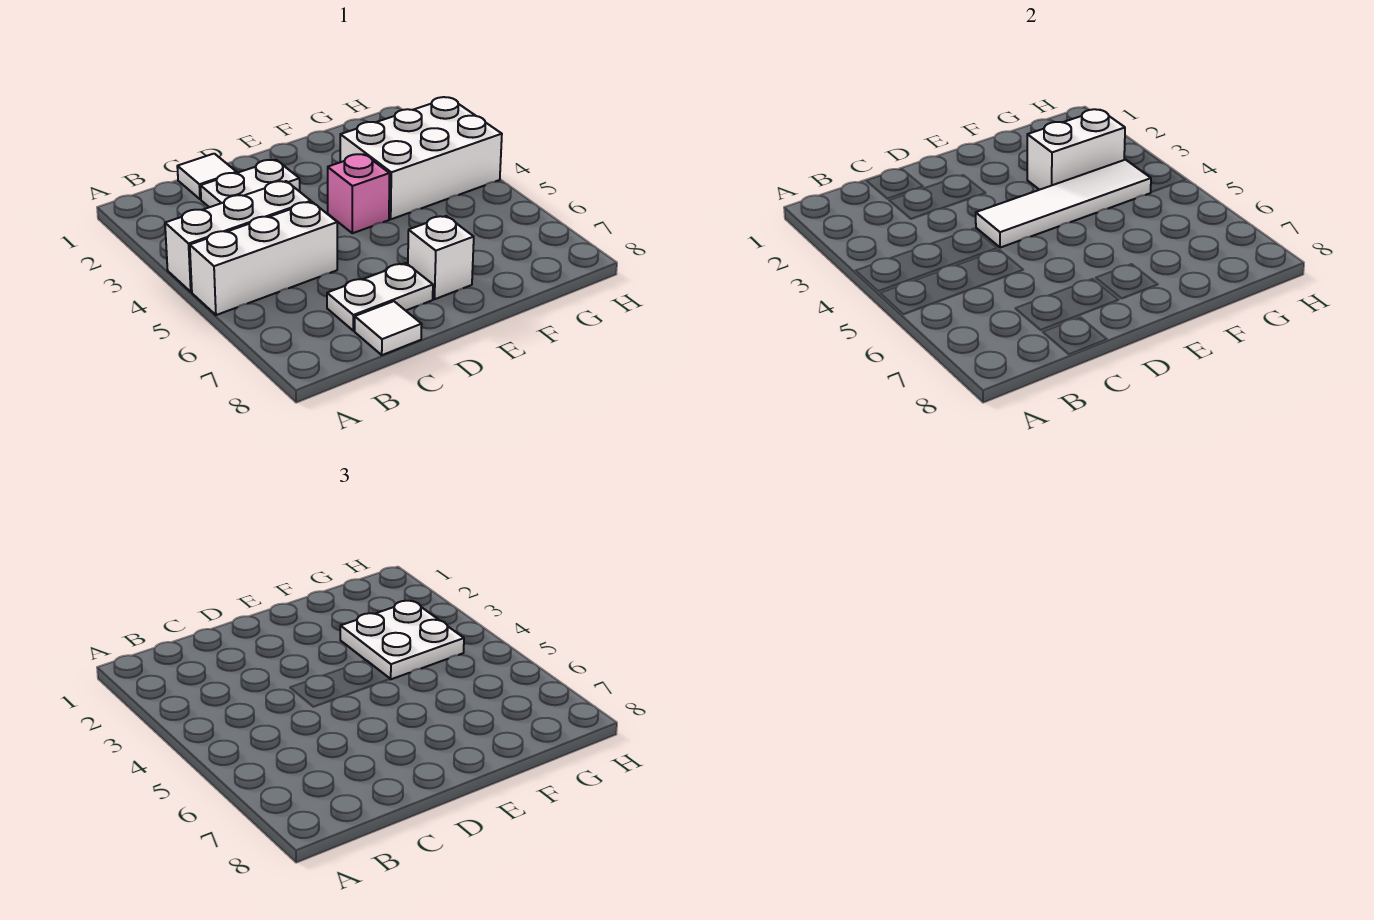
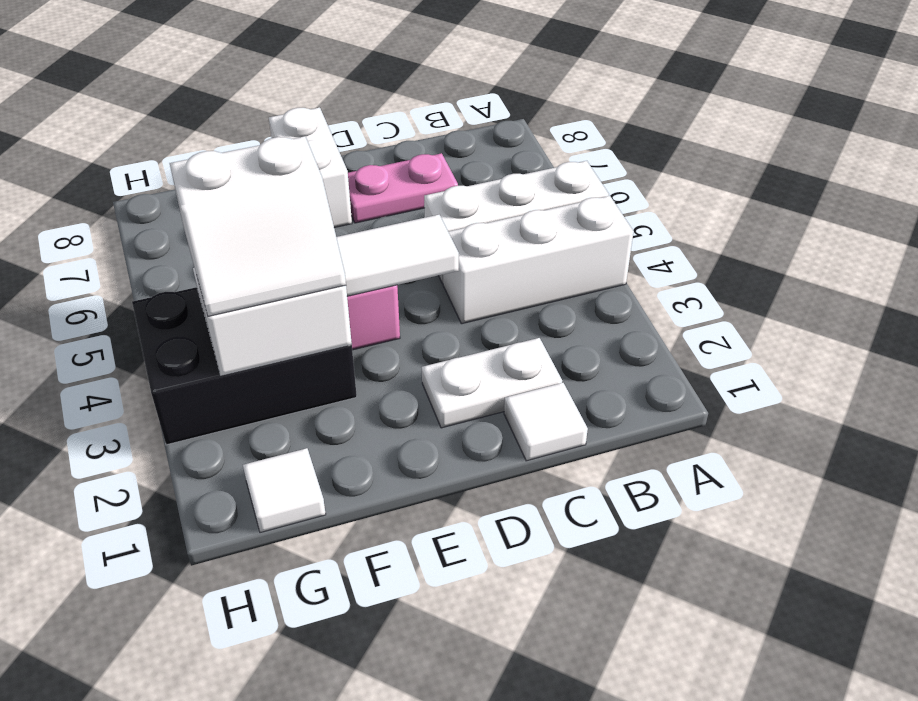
white 1x2 plate [327,263,433,331] -> pink 1x2 plate [348,153,458,223]
white 1x1 tile [355,301,422,355] -> white 1x1 tile moved to [243,448,326,533]
white 1x1 brick [408,216,474,299] -> white 1x2 brick [269,108,352,228]
white 2x3 brick [340,97,502,219] -> black 2x3 brick [132,287,357,445]
white 2x2 plate [340,601,464,679] -> white 2x2 slope [170,136,346,316]

